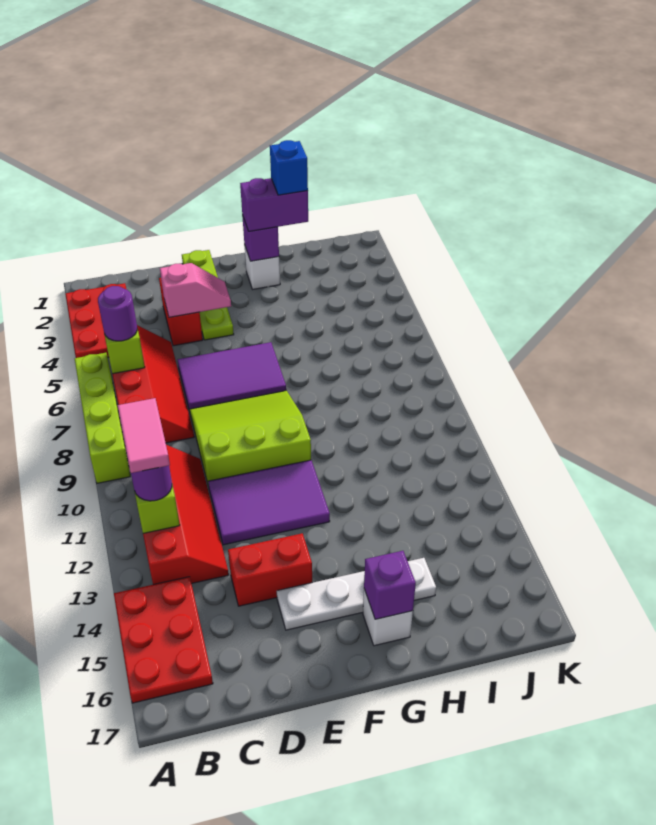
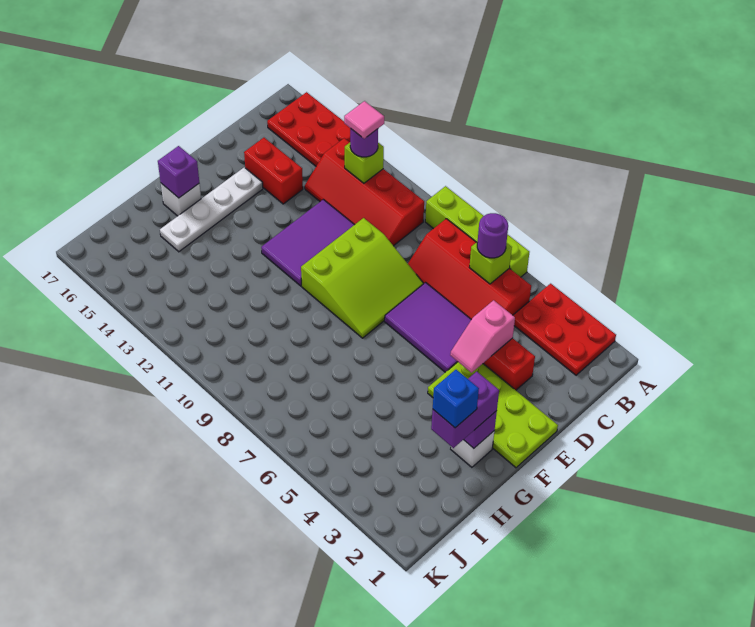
pink 1x2 tile [118,398,170,473] -> pink 1x1 tile [344,101,384,139]
purple 2x3 tile [178,342,286,409] -> purple 2x3 tile turned to [385,283,471,372]
red 1x2 brick [228,533,312,606] -> red 1x2 brick turned to [244,138,303,204]
lime 1x4 plate [182,250,234,340] -> lime 2x4 plate [428,362,558,468]

